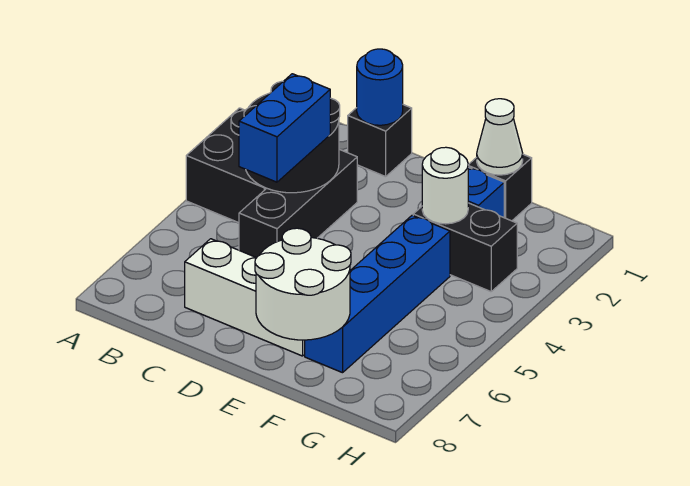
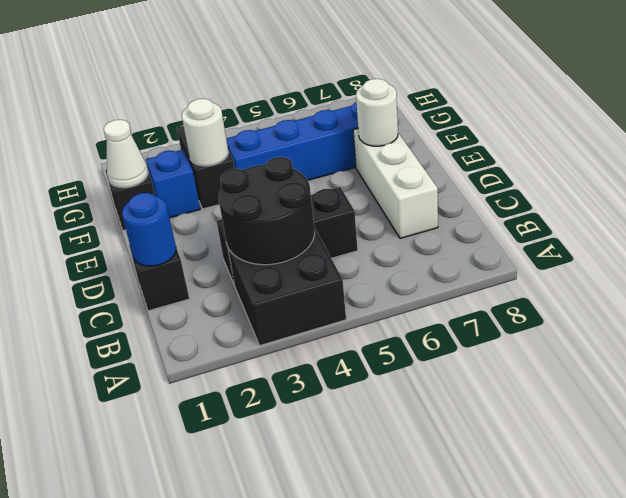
blue 1x2 brick [239,74,330,182] -> none
white 2x2 round brick [255,228,351,340] -> white 1x1 round brick [356,79,398,146]

